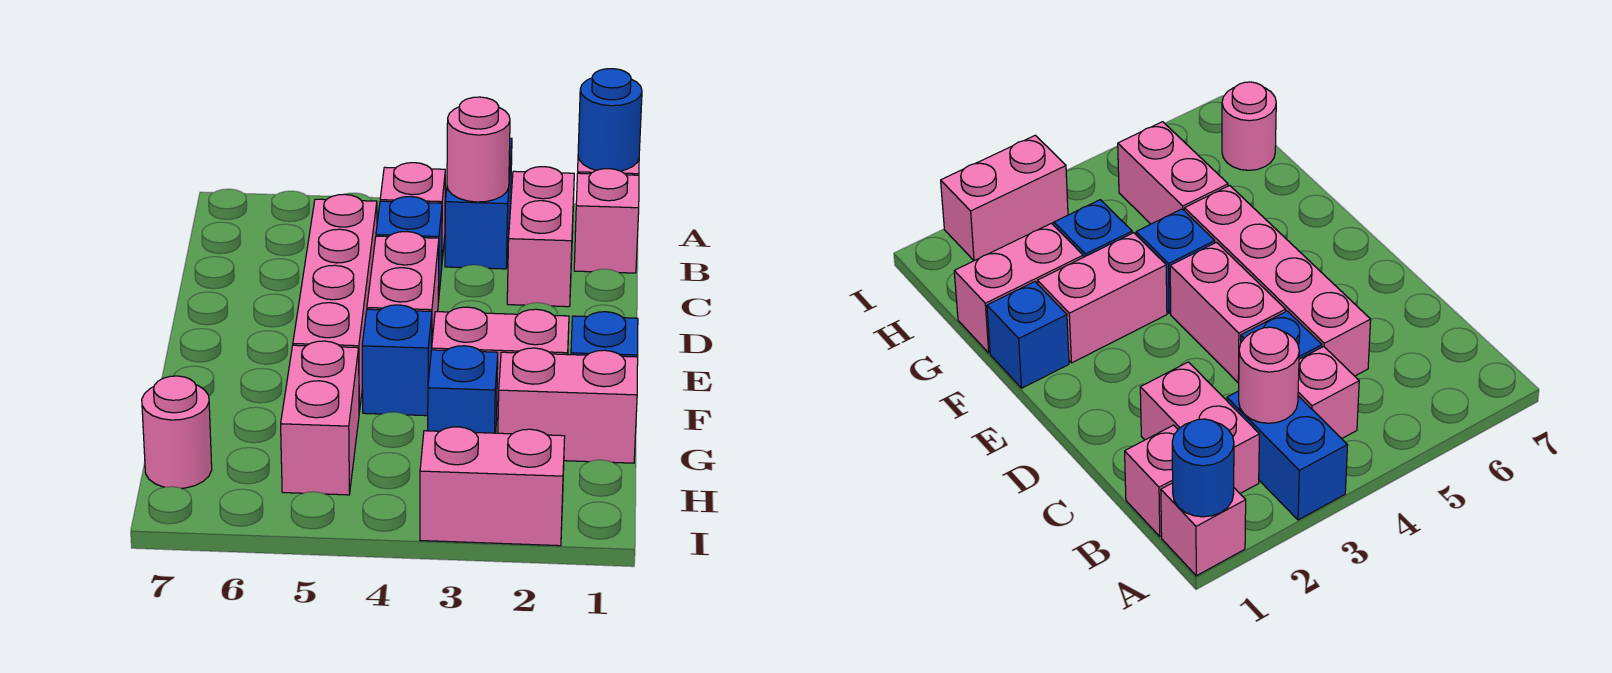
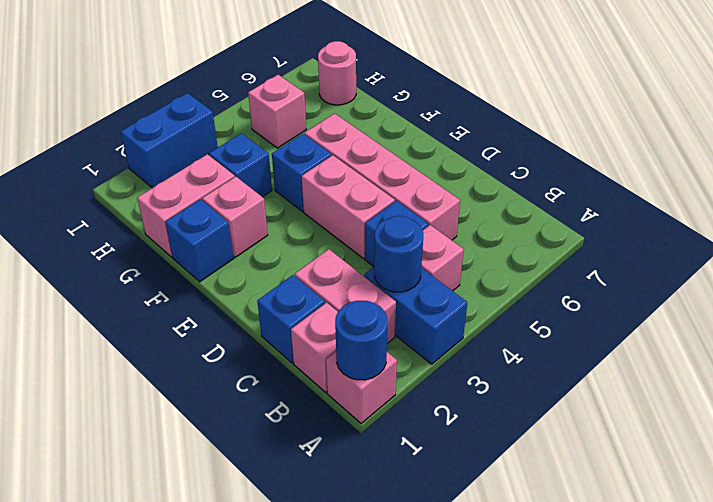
pink 1x1 round brick [447,97,510,202] -> blue 1x1 round brick [374,216,423,292]
none -> blue 1x1 brick [257,275,325,363]
pink 1x2 brick [432,307,569,418] -> pink 1x1 brick [202,177,268,257]
pink 1x2 brick [281,341,359,495] -> pink 1x1 brick [248,75,306,148]
pink 1x2 brick [420,427,565,546] -> blue 1x2 brick [121,93,218,188]

